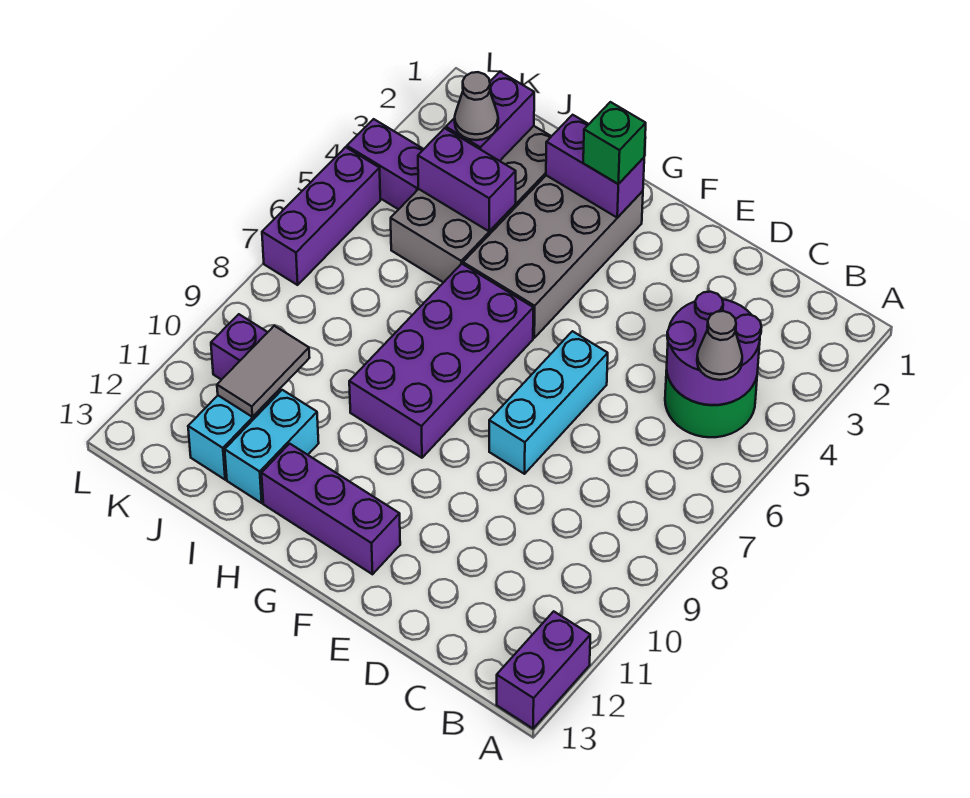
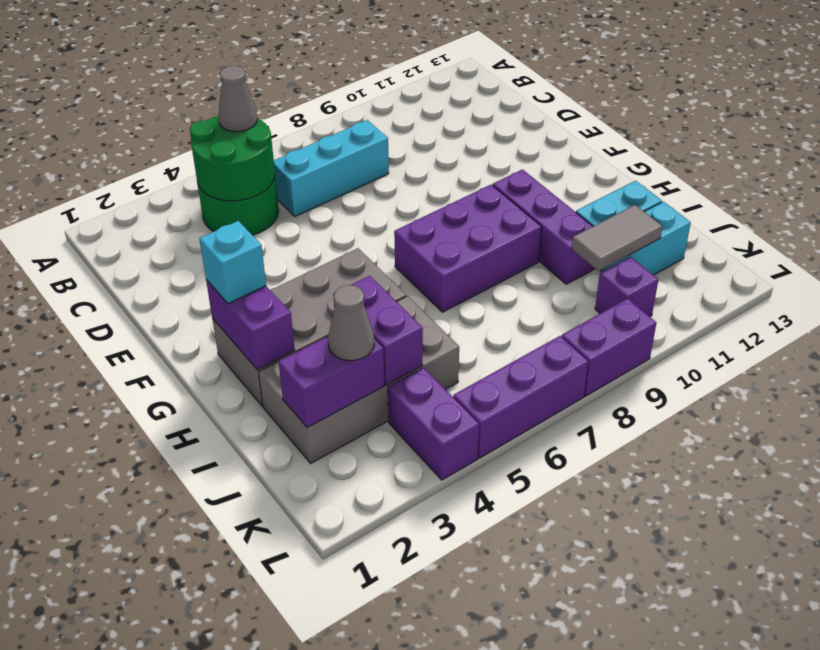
purple 1x2 brick [497,611,590,729] -> purple 1x2 brick moved to [562,298,656,396]
purple 2x2 round brick [667,292,761,405] -> green 2x2 round brick [190,116,275,201]
cyan 1x3 brick [489,331,608,474] -> cyan 1x3 brick moved to [274,120,389,216]
purple 1x3 brick [262,444,400,574] -> purple 1x3 brick moved to [493,170,595,284]
green 1x1 brick [583,102,646,184] -> cyan 1x1 brick [199,221,266,304]
purple 2x4 brick [349,264,533,458] -> purple 2x3 brick [394,184,541,312]

